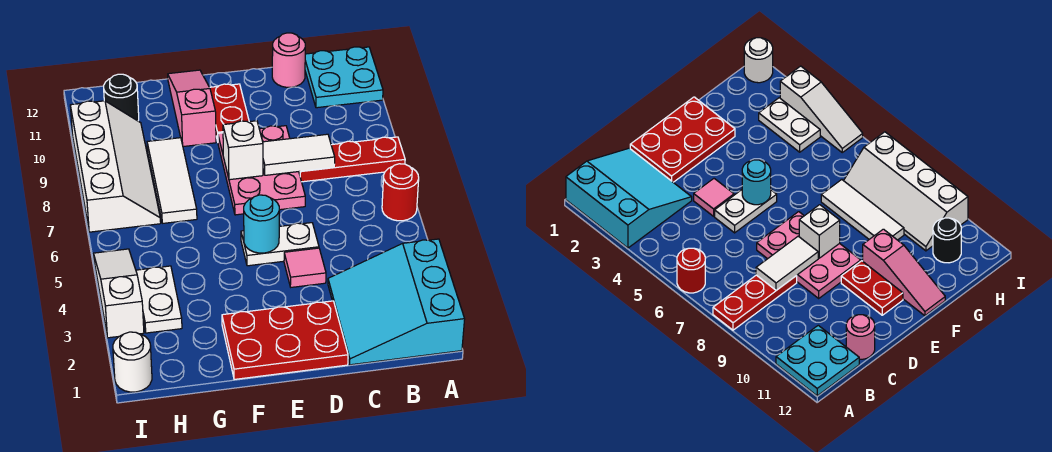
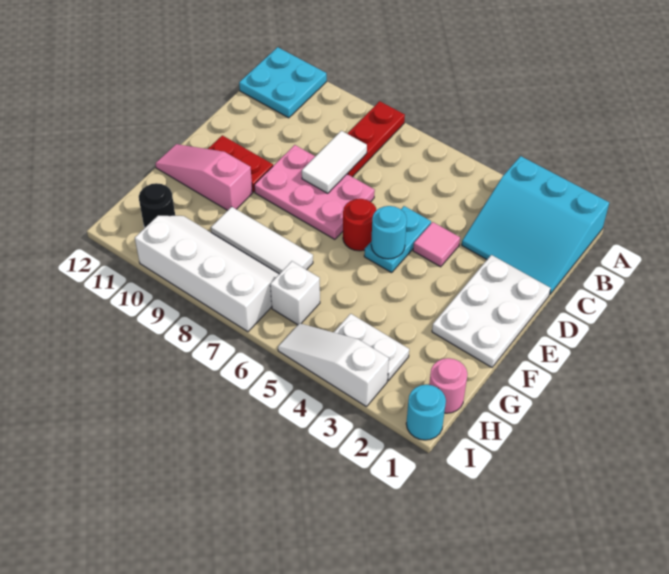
red 1x1 round brick [382,164,419,221] -> red 1x1 round brick moved to [343,199,376,251]
pink 1x1 round brick [272,33,305,87] -> pink 1x1 round brick moved to [429,358,467,413]
red 2x3 plate [222,301,348,379] -> white 2x3 plate [432,255,551,367]
white 1x2 plate [241,223,319,266] -> cyan 1x2 plate [364,206,431,273]
white 1x1 brick [223,121,263,180] -> white 1x1 brick moved to [270,261,320,325]
white 1x1 round brick [113,332,152,392] -> cyan 1x1 round brick [406,385,446,440]

